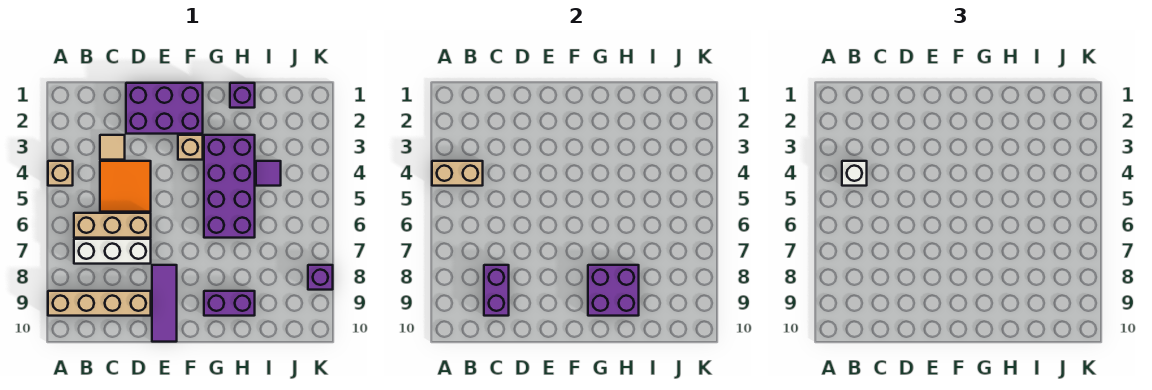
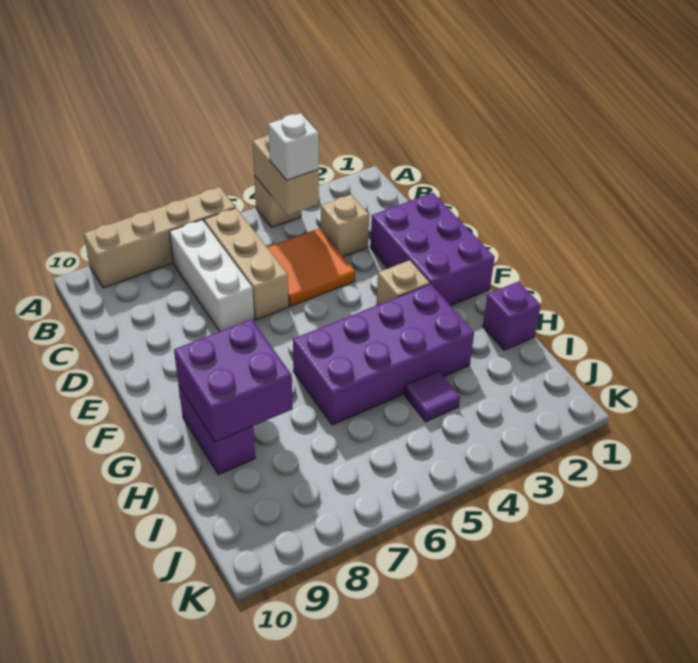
tan 1x4 brick [48,291,151,316] -> tan 1x4 brick turned to [84,187,236,288]
tan 1x1 tile [100,135,125,160] -> tan 1x1 brick [321,195,369,257]
purple 1x2 brick [484,265,509,316] -> none
purple 1x3 tile [152,265,177,342] -> none
purple 1x1 brick [308,265,333,290] -> none

